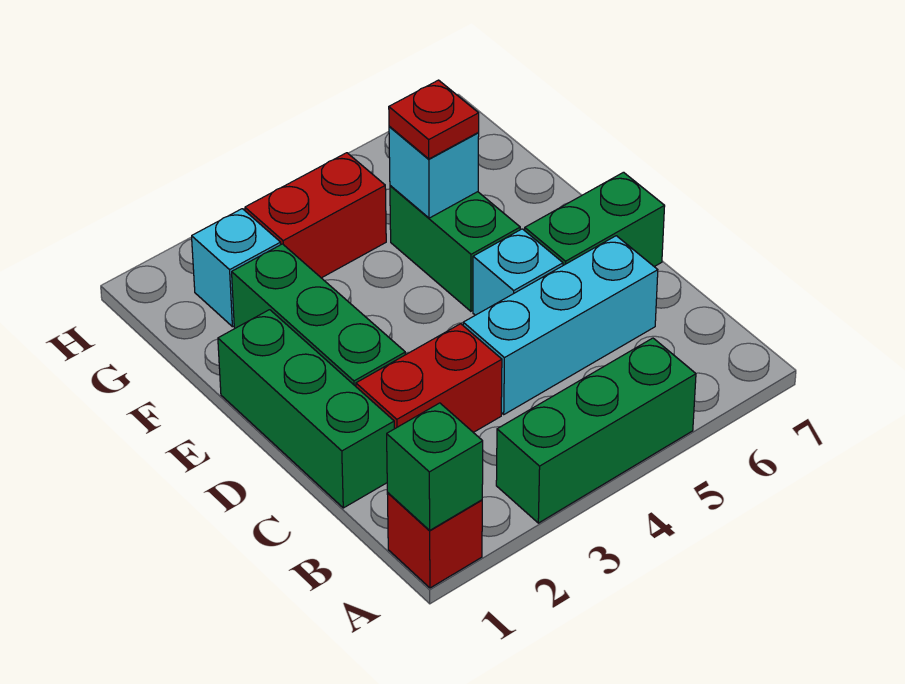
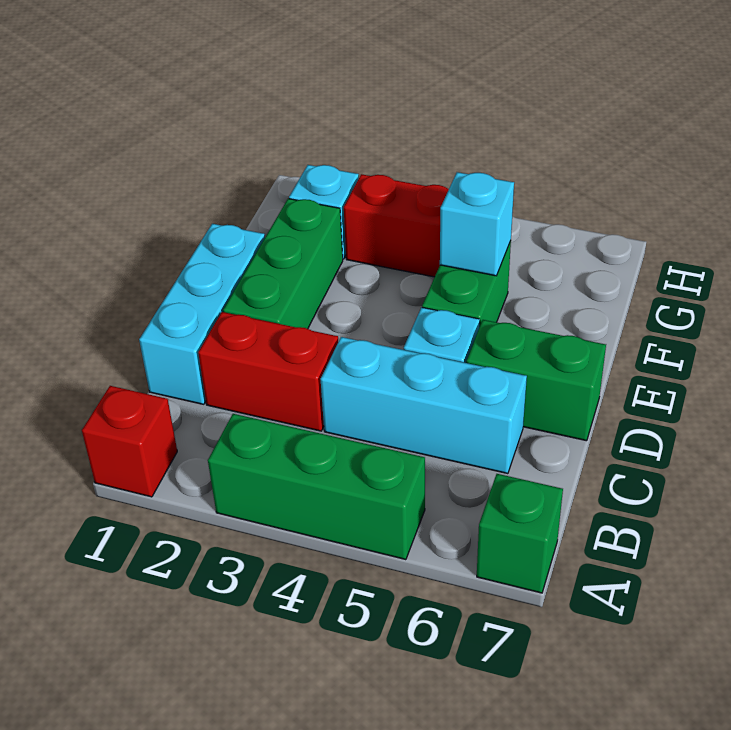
green 1x1 brick [387,403,483,531] -> green 1x1 brick moved to [477,474,563,593]
green 1x3 brick [218,310,394,508] -> cyan 1x3 brick [139,224,265,404]
red 1x1 plate [389,80,479,159] -> none

